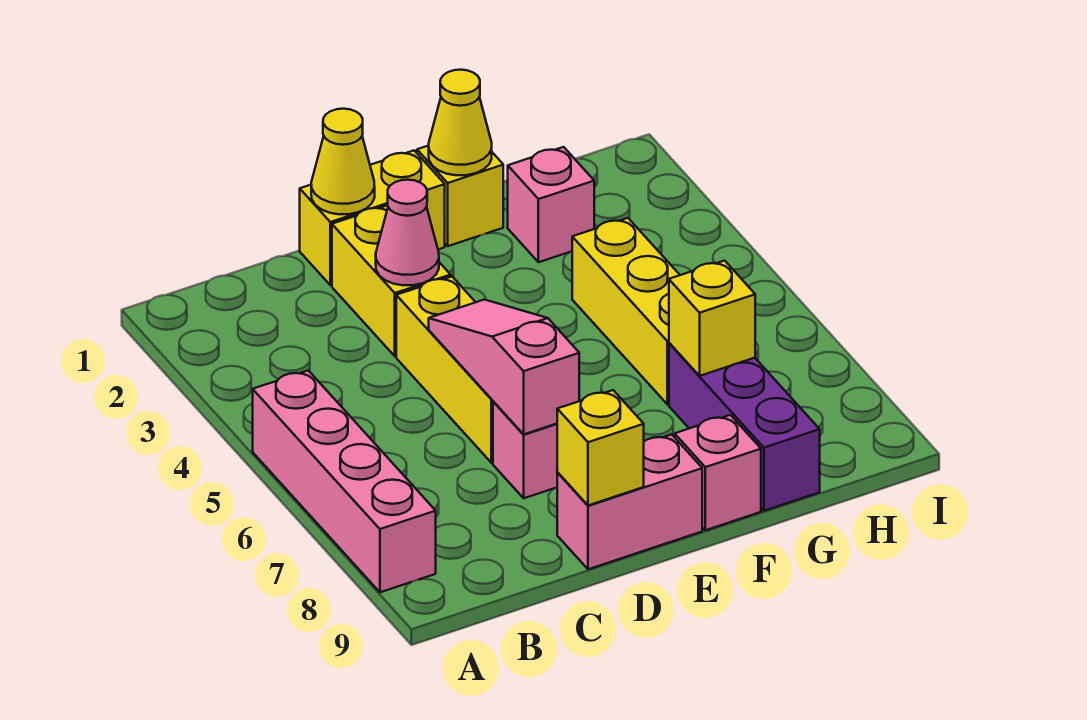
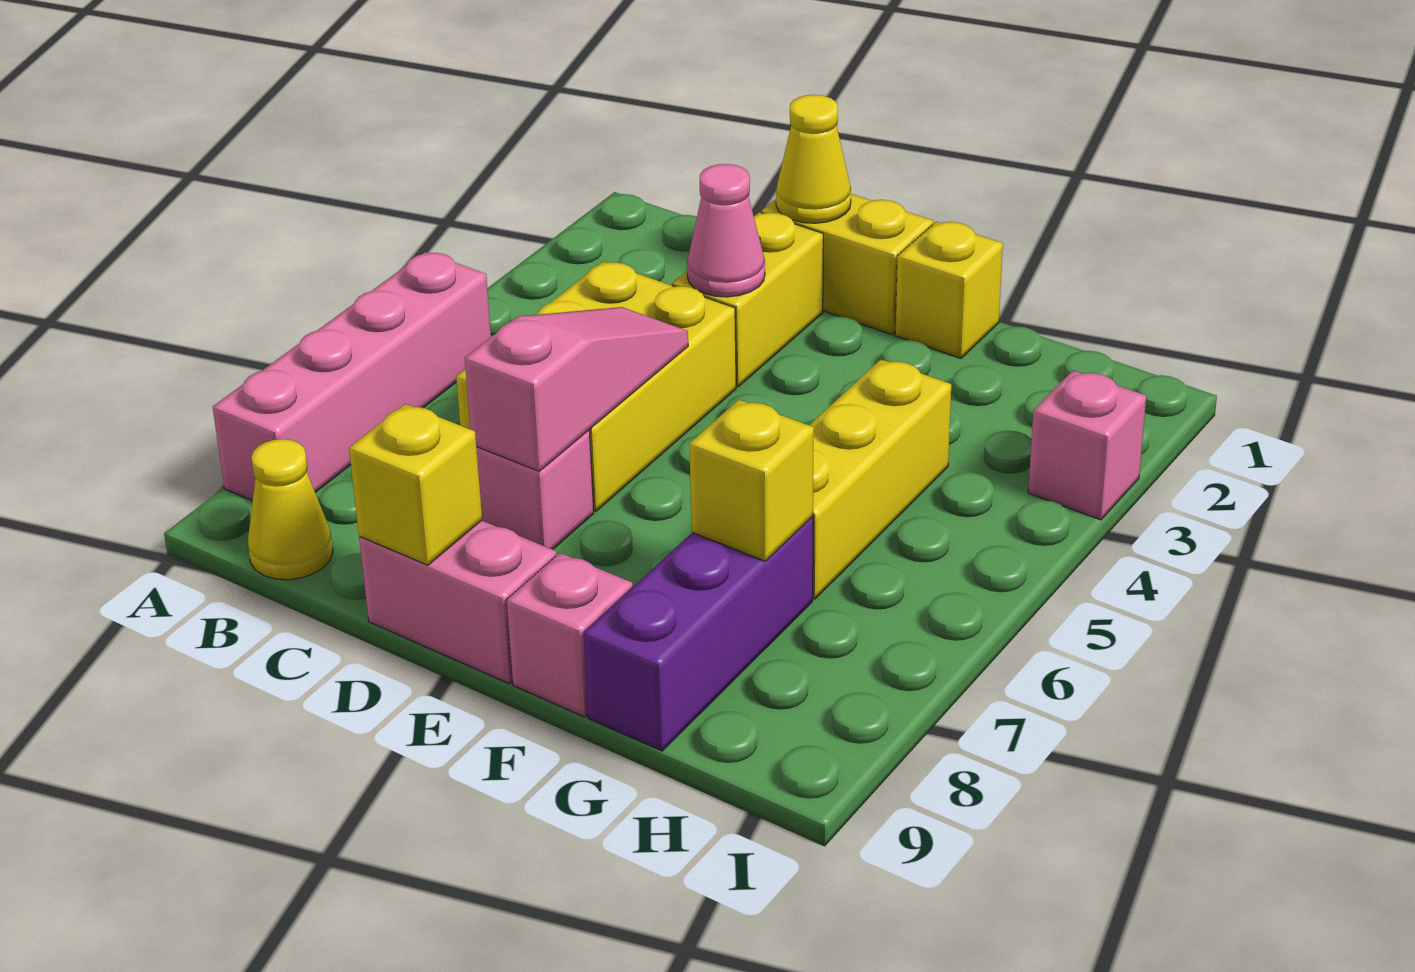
yellow 1x3 brick [396,277,493,463] -> yellow 2x3 brick [456,262,736,511]
yellow 1x1 cone [429,70,492,175] -> yellow 1x1 cone moved to [248,439,333,580]
pink 1x1 brick [508,147,594,262] -> pink 1x1 brick moved to [1028,370,1146,520]

